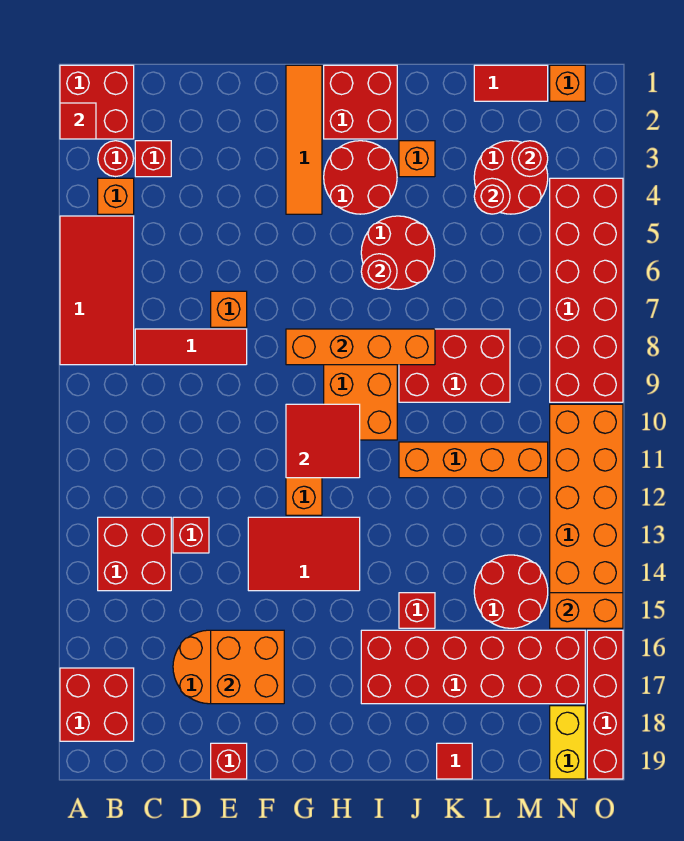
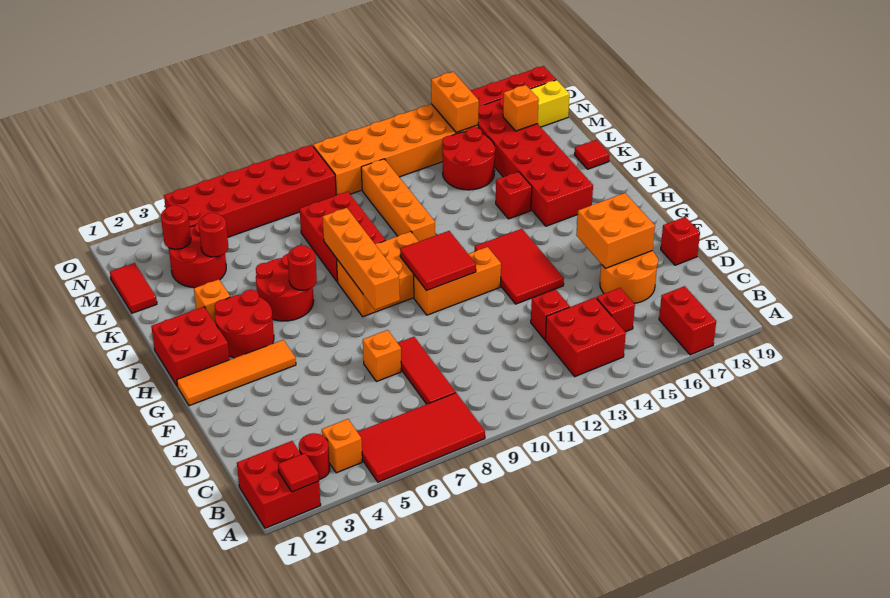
red 2x2 brick [60,668,134,741] -> red 1x2 brick [659,286,716,355]
red 1x1 brick [135,141,171,177] -> red 1x1 brick moved to [597,288,635,332]
orange 1x1 brick [550,65,585,101] -> orange 1x1 brick moved to [503,85,539,131]

